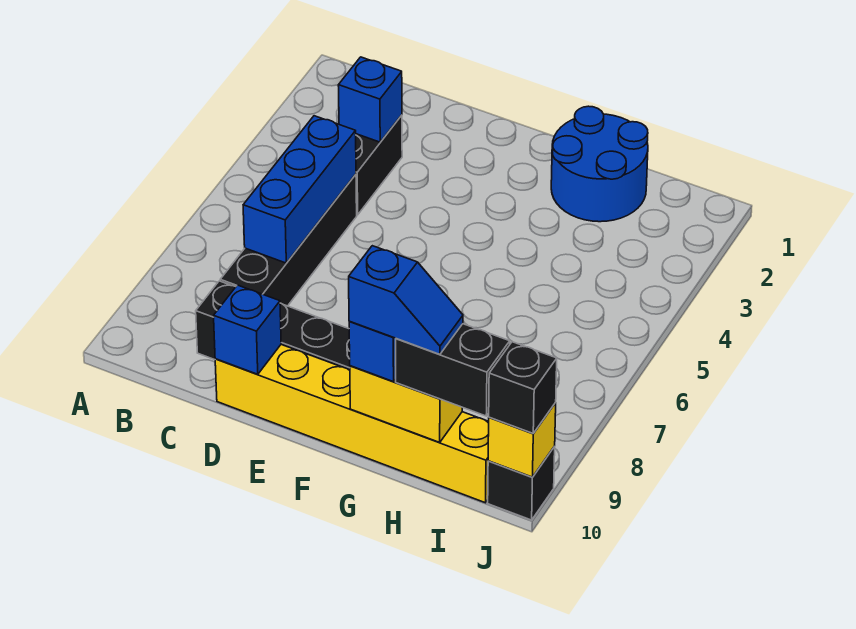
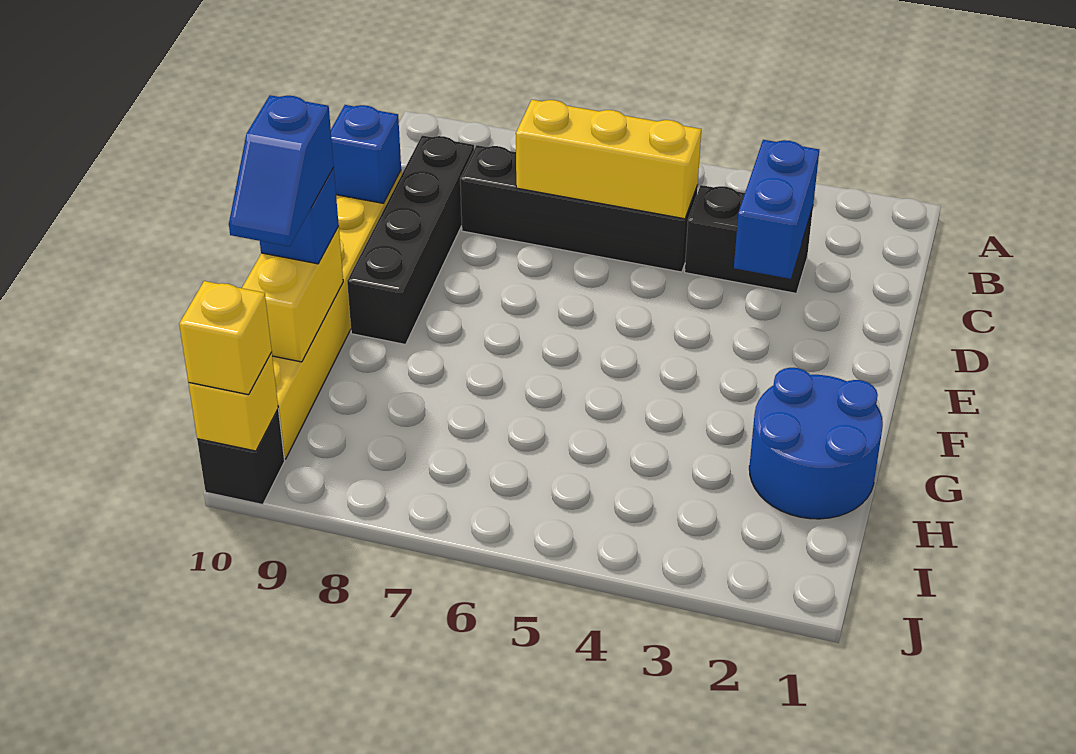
blue 1x1 brick [338,57,402,142] -> blue 1x2 brick [734,140,819,279]
blue 1x3 brick [243,116,356,263] -> yellow 1x3 brick [516,100,701,219]
black 1x2 brick [396,324,510,416] -> none
black 1x1 brick [489,342,557,433] -> yellow 1x1 brick [179,281,272,395]

